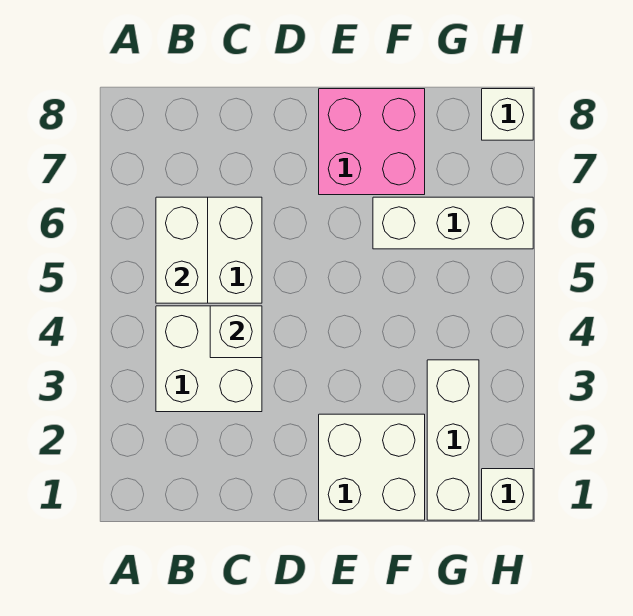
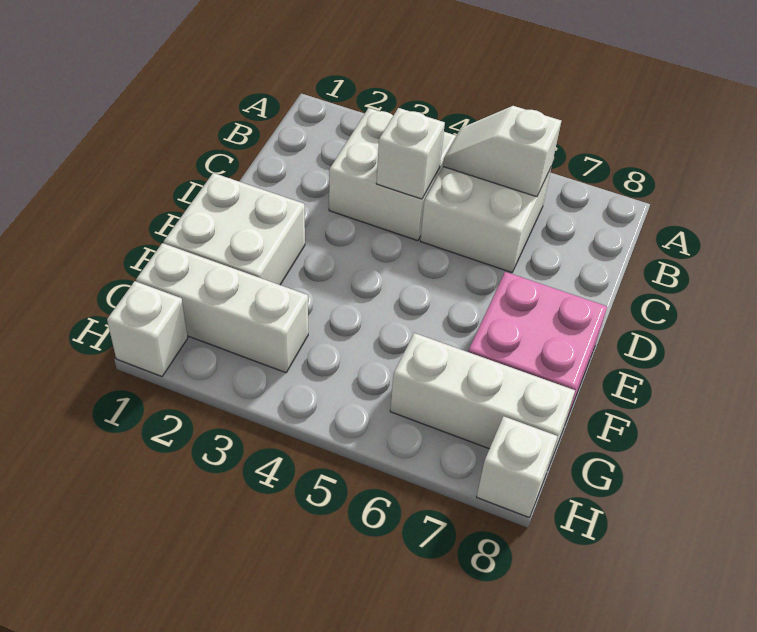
white 1x2 brick [156,197,208,303] -> white 1x2 slope [443,106,561,197]
white 1x3 brick [373,197,533,249] -> white 1x3 brick turned to [390,333,575,466]

